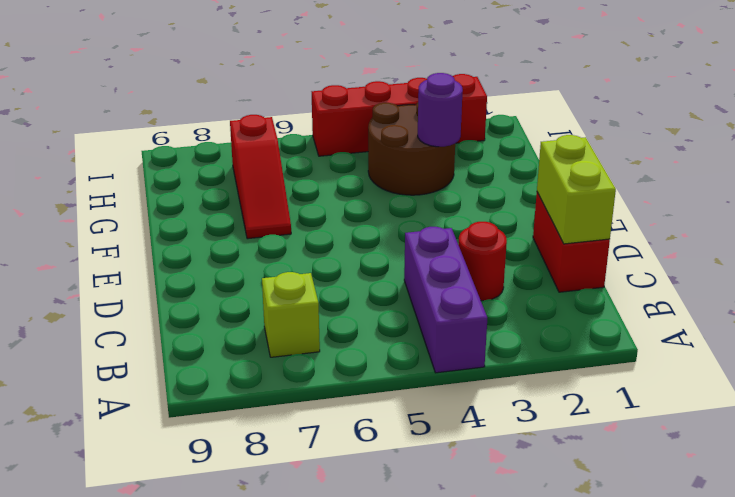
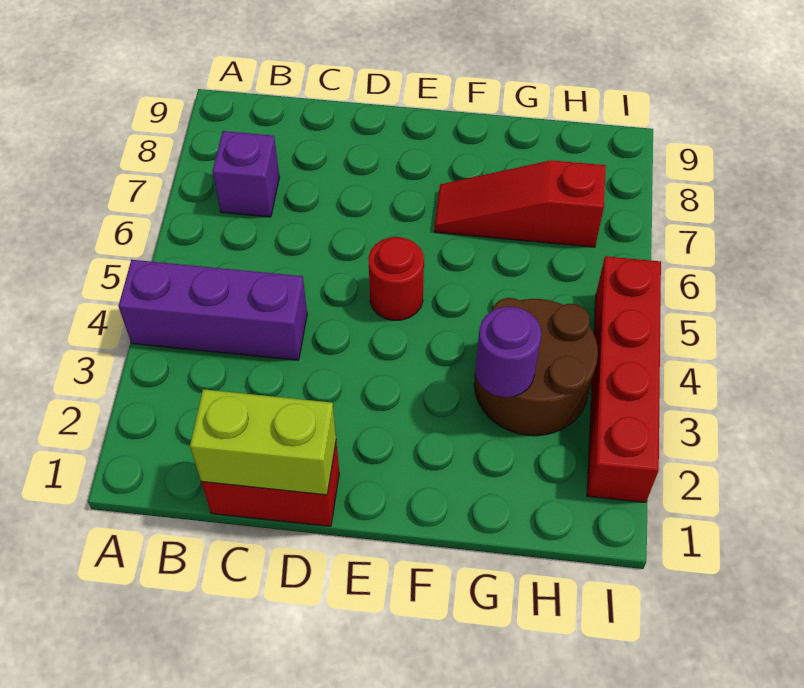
lime 1x1 brick [262,272,320,357] -> purple 1x1 brick [212,131,279,217]
red 1x1 round brick [458,222,507,301] -> red 1x1 round brick moved to [368,237,424,320]

